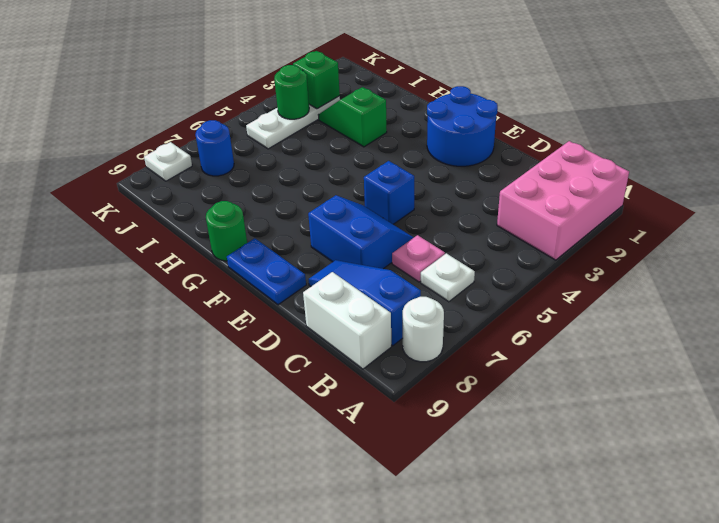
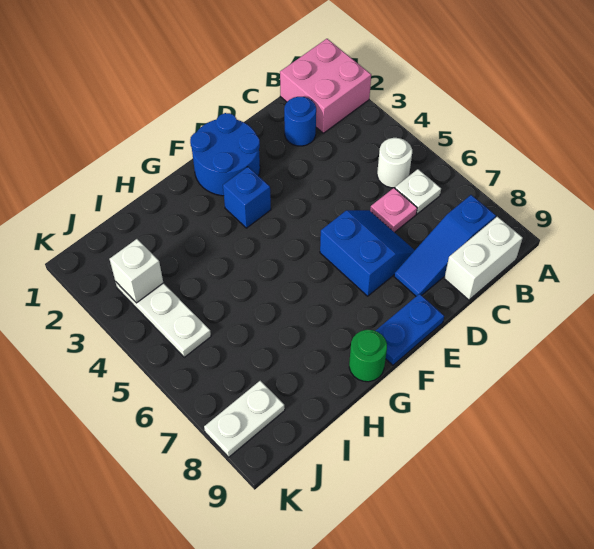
pink 2x3 brick [497,141,629,260] -> pink 2x2 brick [280,39,371,133]
white 1x1 round brick [403,297,444,362] -> white 1x1 round brick moved to [377,138,412,188]
blue 2x2 slope [308,195,414,269] -> blue 2x2 slope turned to [320,210,415,296]
blue 1x1 brick [364,161,414,224] -> blue 1x1 brick moved to [223,167,271,228]
green 1x2 slope [319,87,387,147] -> none
green 1x1 brick [293,51,340,109] -> white 1x1 brick [110,239,163,303]
green 1x1 round brick [274,65,309,119] -> none
blue 1x1 round brick [195,120,234,176] -> blue 1x1 round brick moved to [284,97,316,146]
white 1x1 plate [144,142,192,181] -> white 1x2 plate [204,381,285,457]

